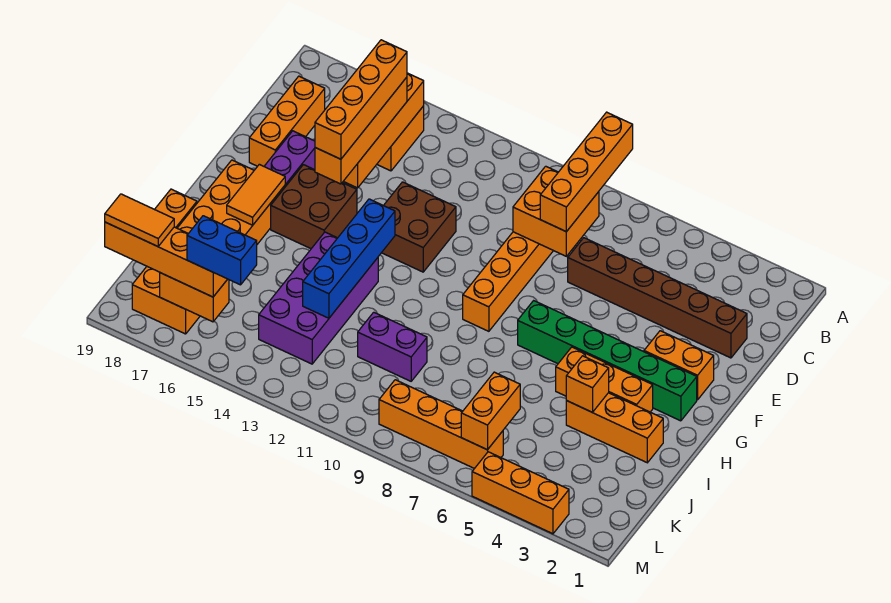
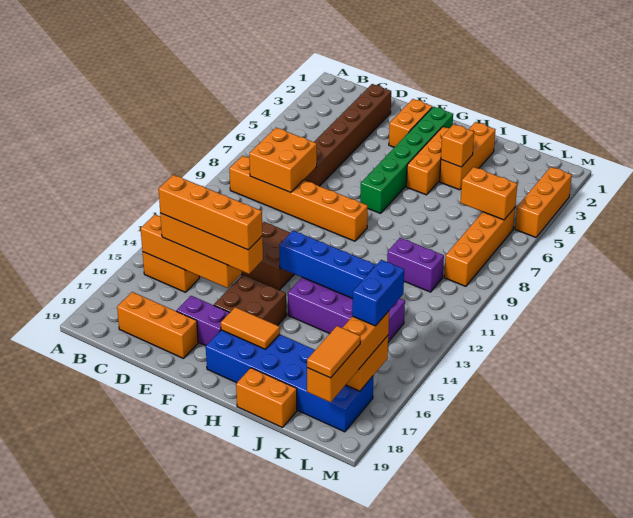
orange 1x4 brick [540,112,633,232] -> none
orange 2x6 brick [132,160,285,334] -> blue 2x6 brick [206,330,373,432]
purple 1x2 brick [358,312,427,381] -> purple 1x2 brick turned to [387,238,444,292]

